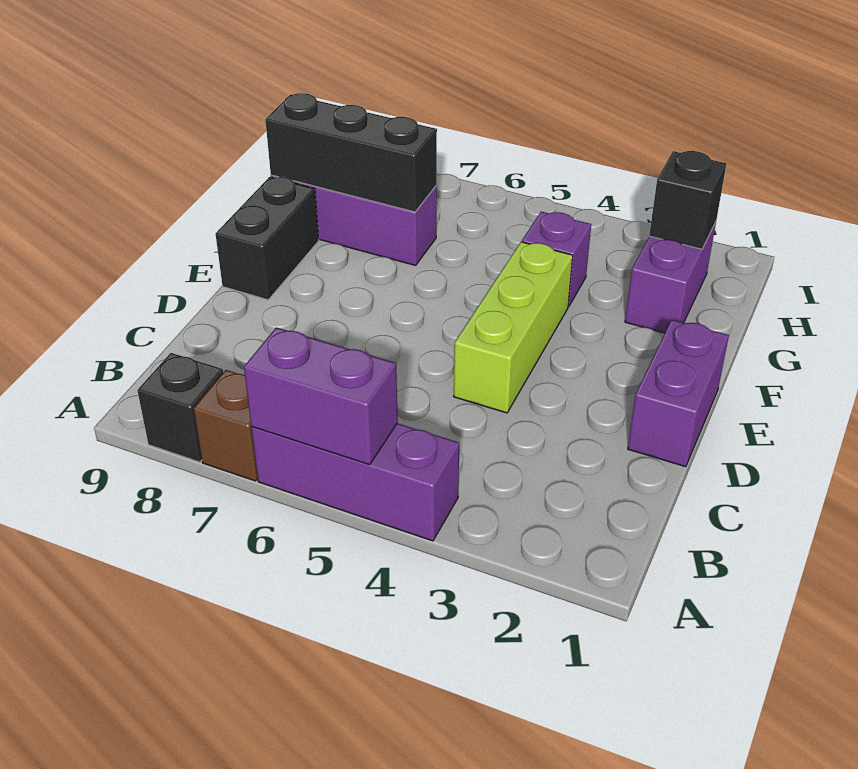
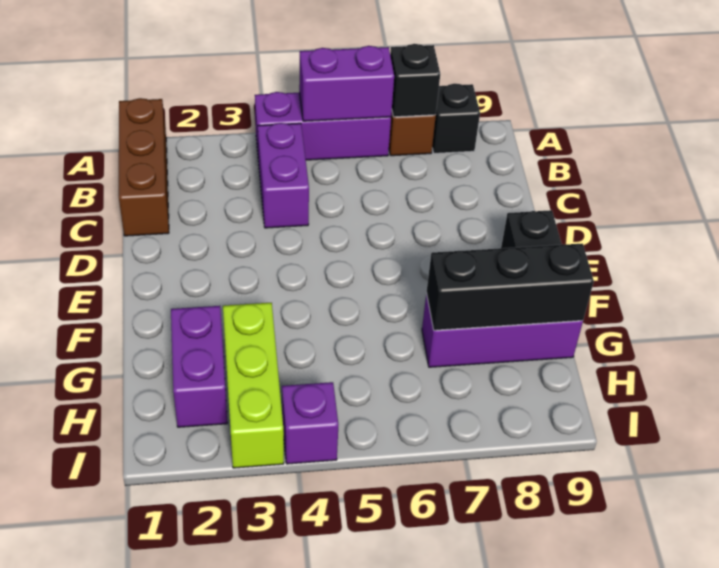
none -> brown 1x3 brick [119,98,169,236]
purple 1x2 brick [628,320,729,467] -> purple 1x2 brick moved to [258,123,309,228]
lime 1x3 brick [454,242,573,413] -> lime 1x3 brick moved to [223,303,284,468]
purple 1x1 brick [522,212,591,307] -> purple 1x1 brick moved to [282,382,338,464]
black 1x1 brick [649,151,727,249] -> black 1x1 brick moved to [390,44,440,117]

